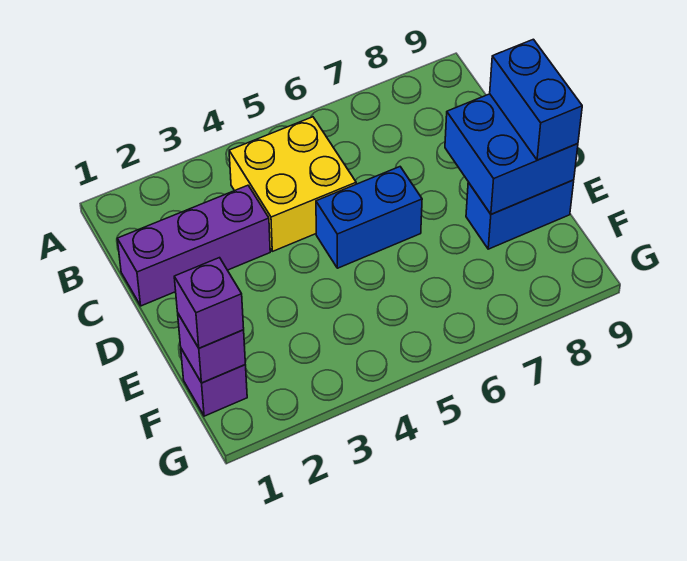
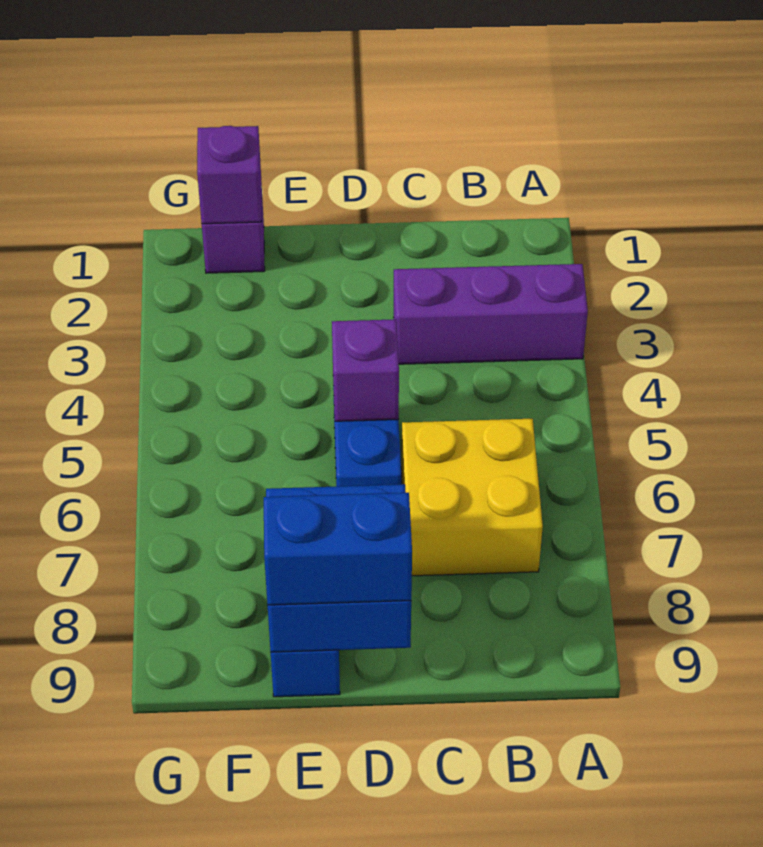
yellow 2x2 brick [229,117,356,251] -> yellow 2x2 brick moved to [401,419,543,576]
purple 1x3 brick [117,185,270,306] -> purple 1x3 brick turned to [394,264,588,364]
purple 1x1 brick [174,258,244,348] -> purple 1x1 brick moved to [332,319,399,421]

